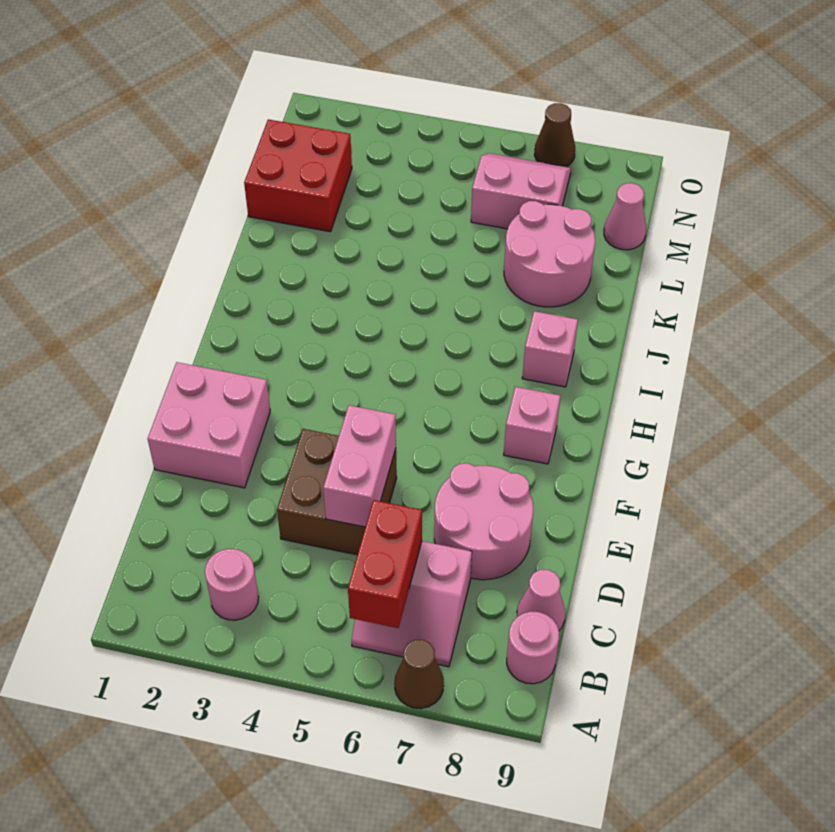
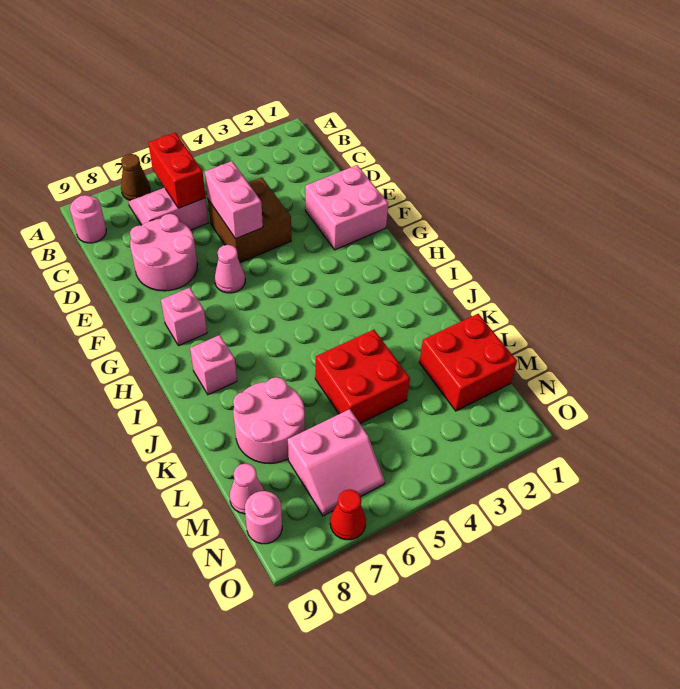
pink 1x1 round brick [205,549,259,620] -> pink 1x1 round brick moved to [245,491,282,544]
pink 1x1 cone [517,570,565,630] -> pink 1x1 cone moved to [215,245,245,293]
none -> red 2x2 brick [315,330,410,423]
brown 1x1 cone [535,103,575,167] -> red 1x1 cone [330,489,366,540]

